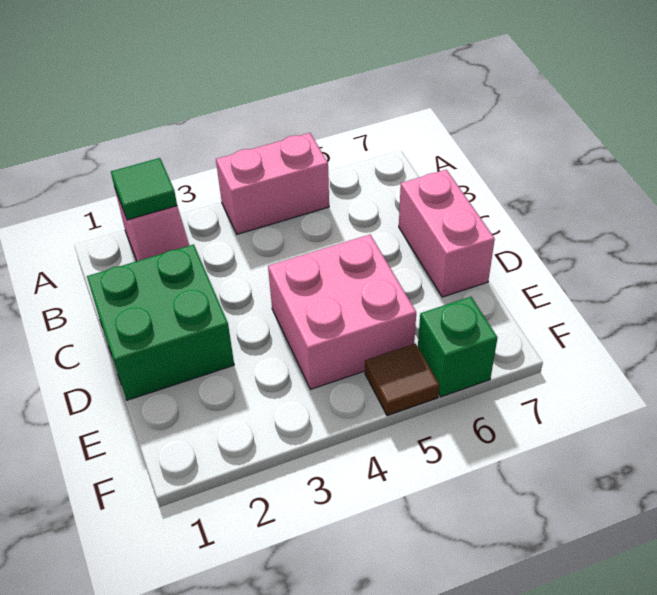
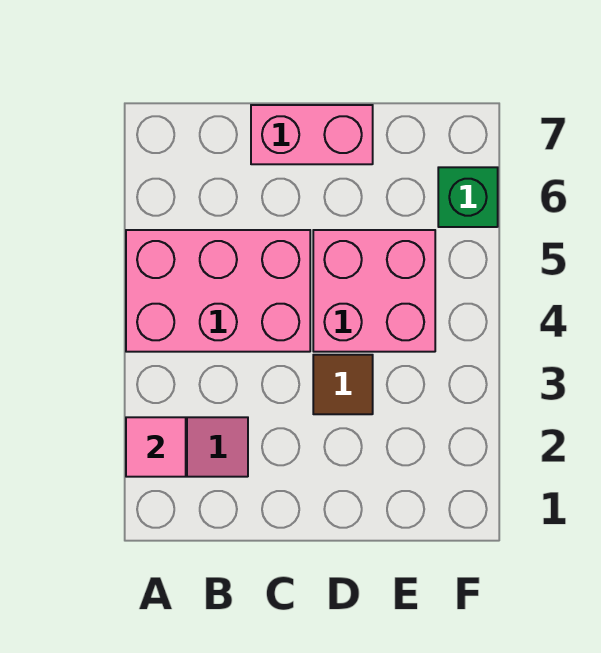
green 1x1 tile [111,158,177,220] -> pink 1x1 tile [126,417,186,477]
pink 1x2 brick [216,133,329,234] -> pink 2x3 brick [126,230,310,352]
green 2x2 brick [87,244,234,400] -> none
brown 1x1 tile [365,343,439,416] -> brown 1x1 tile moved to [313,355,373,414]

